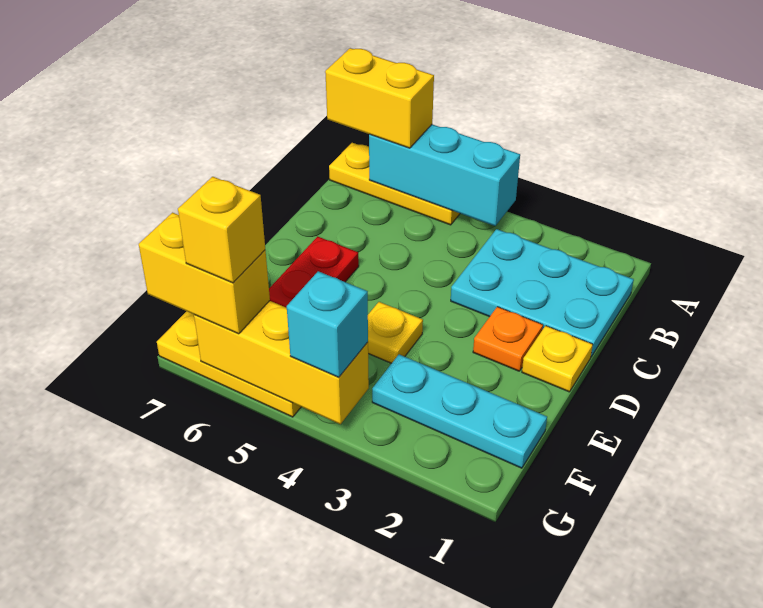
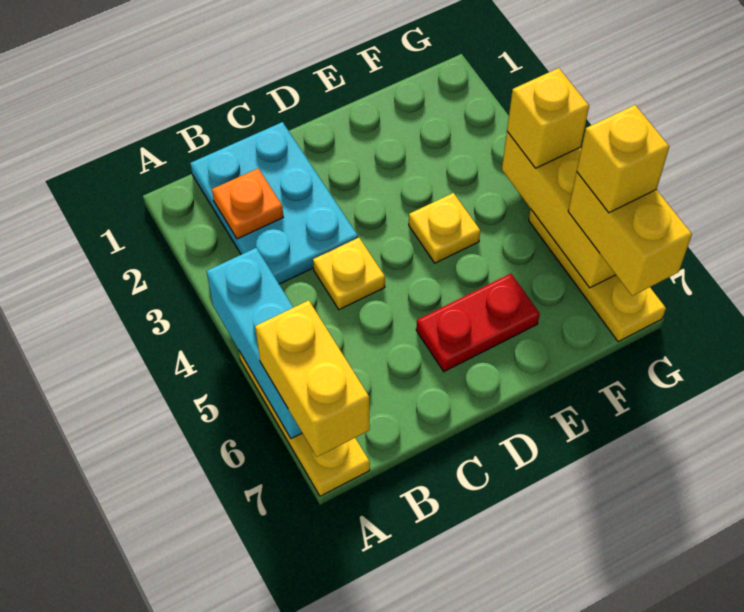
yellow 1x1 plate [522,326,593,392] -> yellow 1x1 plate moved to [313,238,385,310]
orange 1x1 plate [473,307,543,371] -> orange 1x1 plate moved to [212,168,283,239]
cyan 1x3 plate [372,354,547,468] -> none
cyan 1x1 brick [287,271,368,377] -> yellow 1x1 brick [507,68,589,168]

